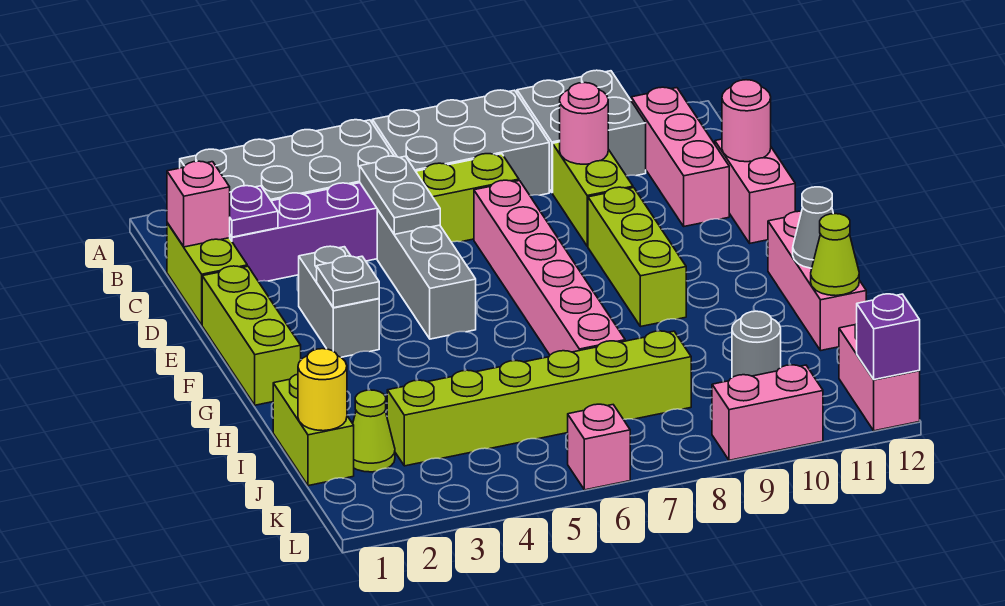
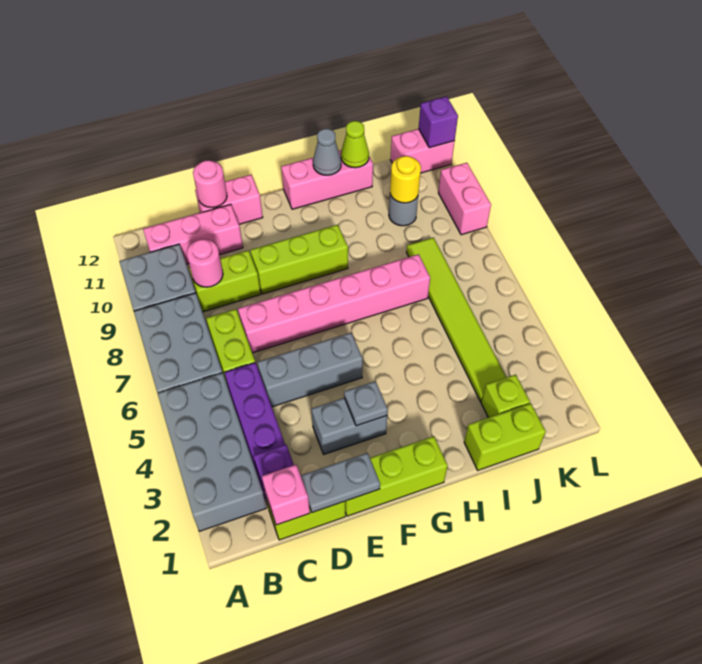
grey 1x2 plate [360,156,440,234] -> grey 1x2 plate moved to [301,453,380,512]
yellow 1x1 round brick [298,349,347,431] -> yellow 1x1 round brick moved to [390,156,421,203]
lime 1x1 cone [353,390,395,472] -> lime 1x1 brick [481,375,530,418]
lime 1x6 brick [387,331,691,466] -> lime 1x6 tile [406,238,506,402]
pink 1x1 brick [568,404,630,490] -> none

